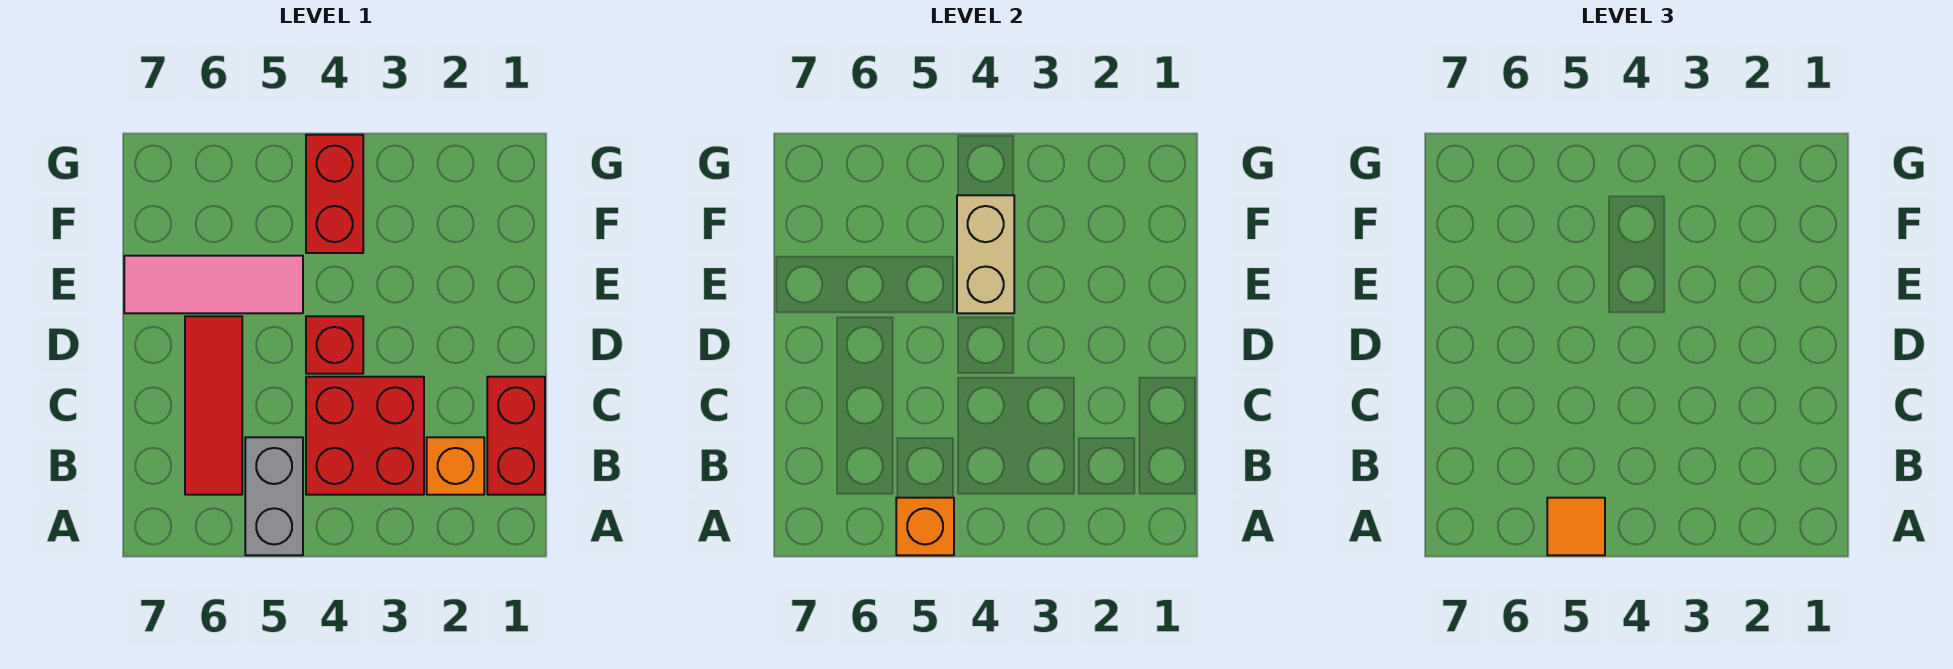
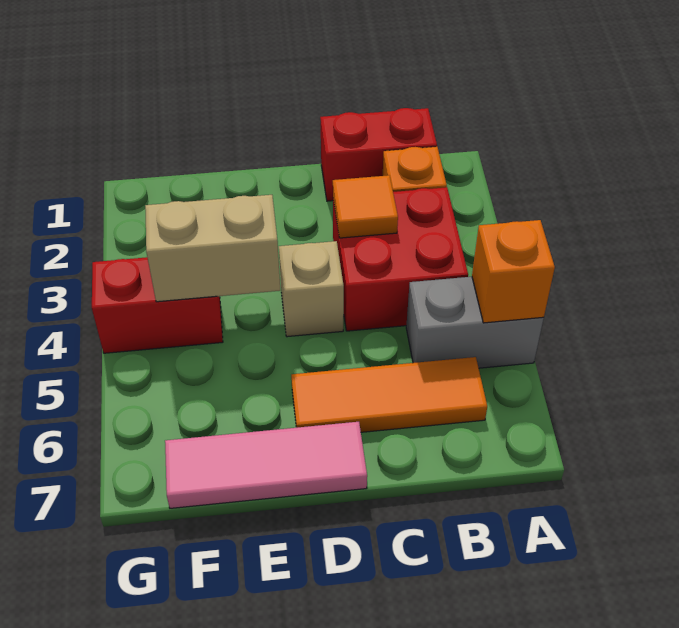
orange 1x1 tile [1547,498,1605,555] -> orange 1x1 tile moved to [333,175,398,238]
red 1x3 tile [185,316,242,495] -> orange 1x3 tile [291,357,487,432]
red 1x1 brick [306,316,363,374] -> tan 1x1 brick [279,241,344,337]
pink 1x3 tile [124,256,303,313] -> pink 1x3 tile turned to [165,422,367,508]

